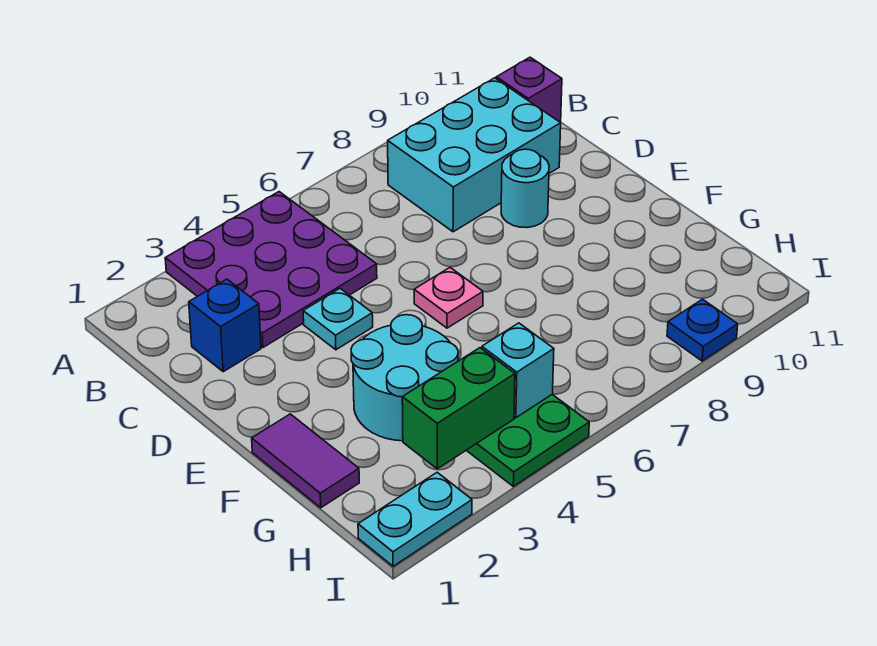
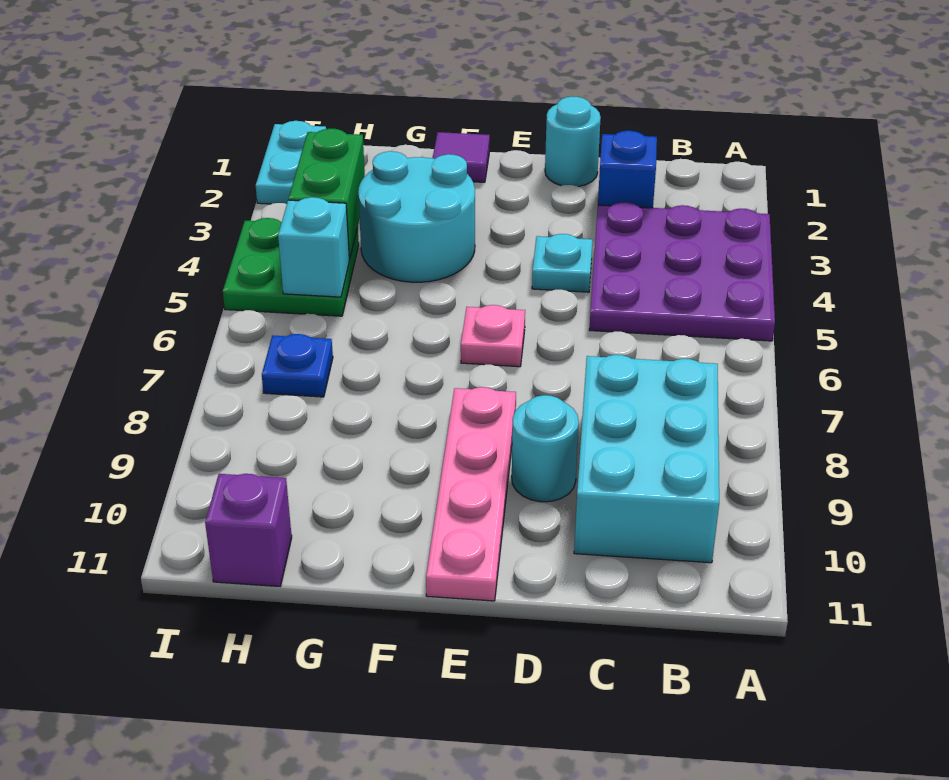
purple 1x1 brick [496,57,562,123] -> purple 1x1 brick moved to [205,474,292,586]
none -> cyan 1x1 round brick [545,97,601,187]
none -> pink 1x4 plate [426,387,516,601]
purple 1x2 tile [252,414,359,508] -> purple 1x1 tile [433,132,490,182]
blue 1x1 plate [667,299,738,361] -> blue 1x1 plate moved to [262,334,333,397]

